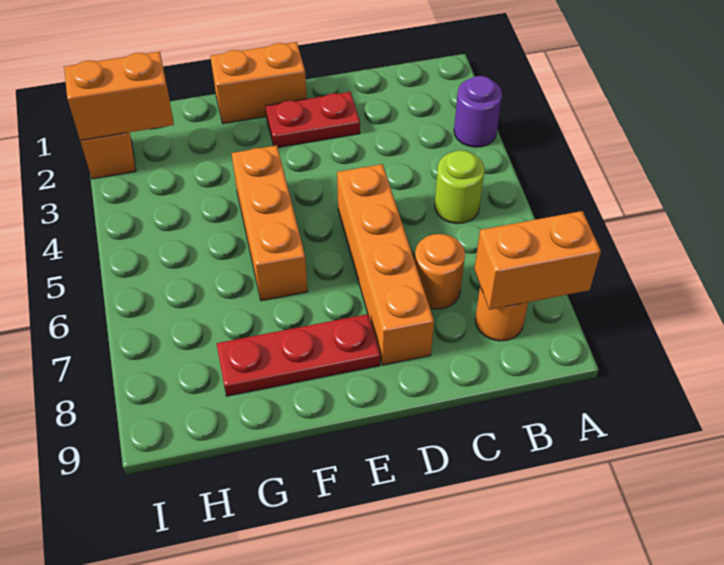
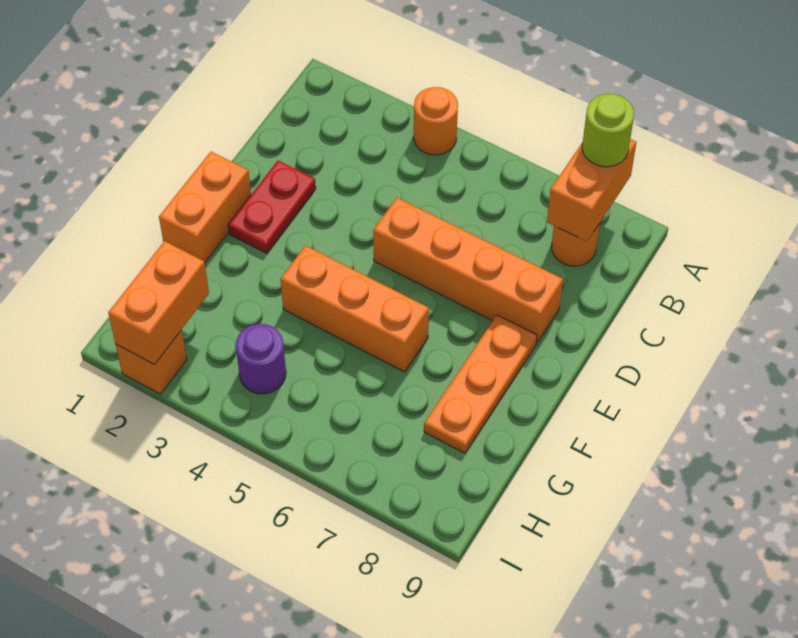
purple 1x1 round brick [454,76,502,147] -> purple 1x1 round brick moved to [236,324,286,394]
lime 1x1 round brick [435,150,485,224] -> lime 1x1 round brick moved to [582,94,634,167]
orange 1x1 round brick [415,234,465,309] -> orange 1x1 round brick moved to [414,87,458,155]
red 1x3 plate [217,314,380,396] -> orange 1x3 plate [424,315,537,453]

